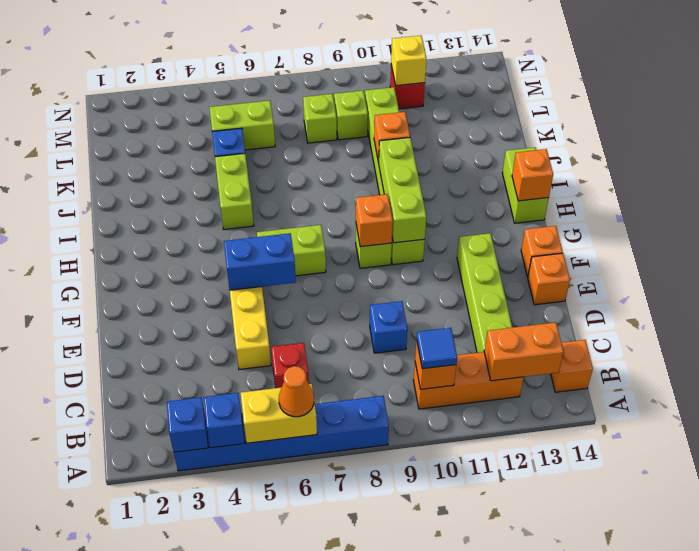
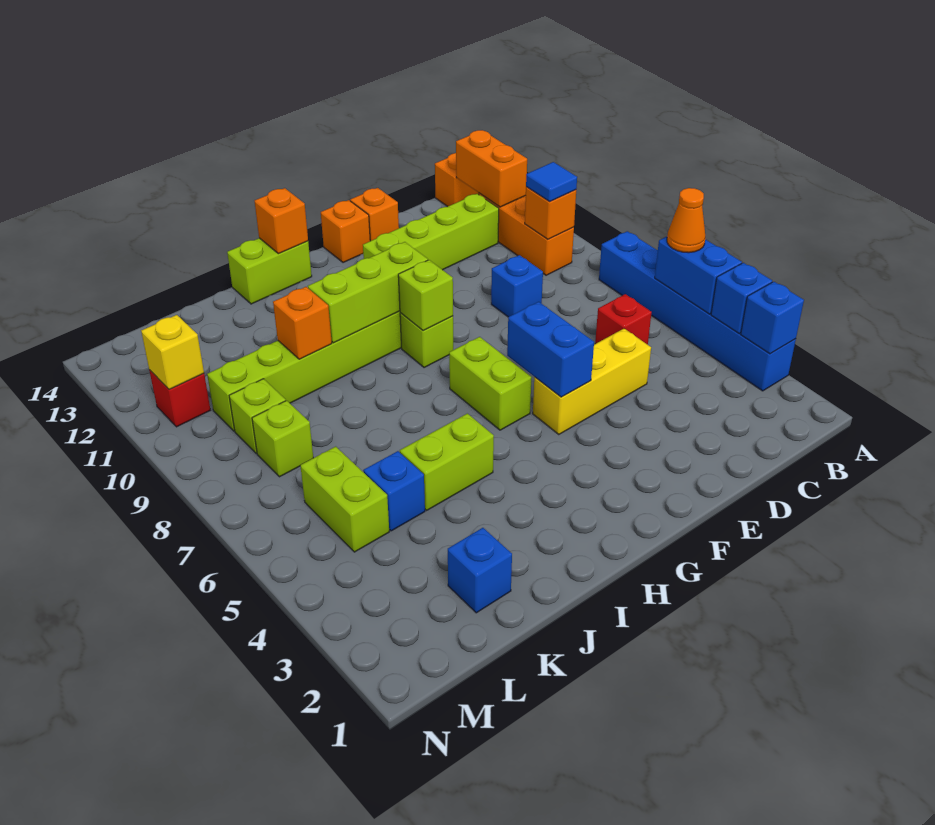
yellow 1x2 brick [241,384,317,443] -> blue 1x2 brick [655,237,742,314]
orange 1x1 brick [356,194,393,247] -> lime 1x1 brick [398,260,453,331]
none -> blue 1x1 brick [448,528,512,613]

